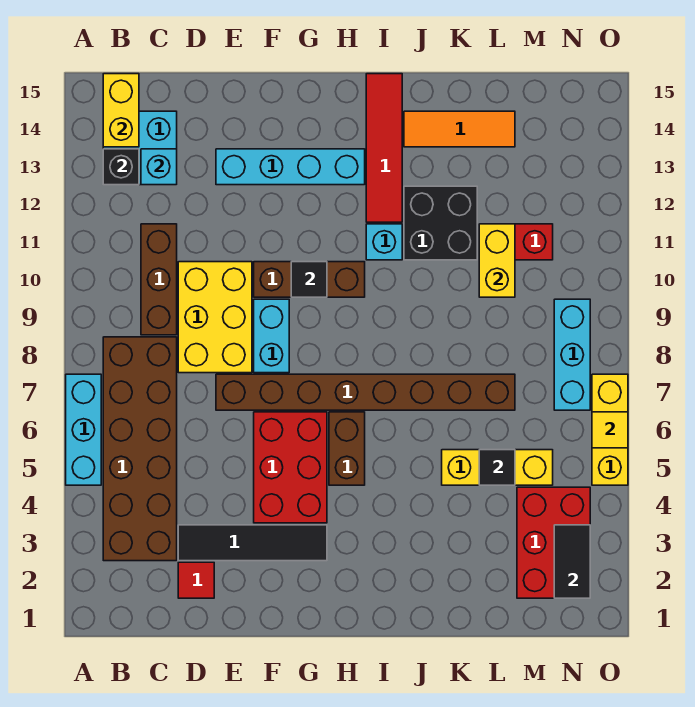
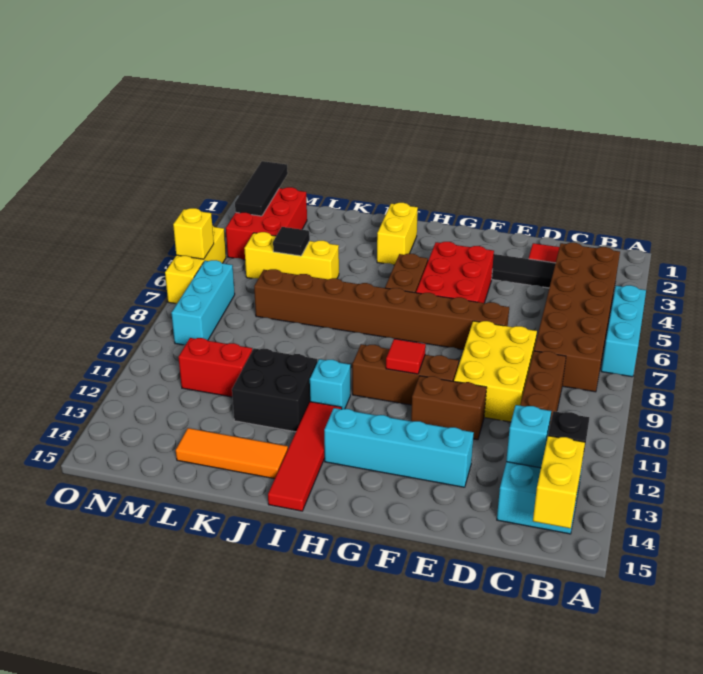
none -> brown 1x2 brick [411,376,487,440]
cyan 1x2 brick [254,299,289,373] -> none
black 1x1 tile [291,262,327,297] -> red 1x1 tile [386,339,426,374]
yellow 1x2 brick [479,224,515,297] -> yellow 1x2 brick moved to [377,203,418,265]
black 1x2 tile [554,525,590,598] -> black 1x3 tile [235,161,288,216]
yellow 1x1 tile [592,412,628,448] -> yellow 1x1 brick [173,208,214,259]

